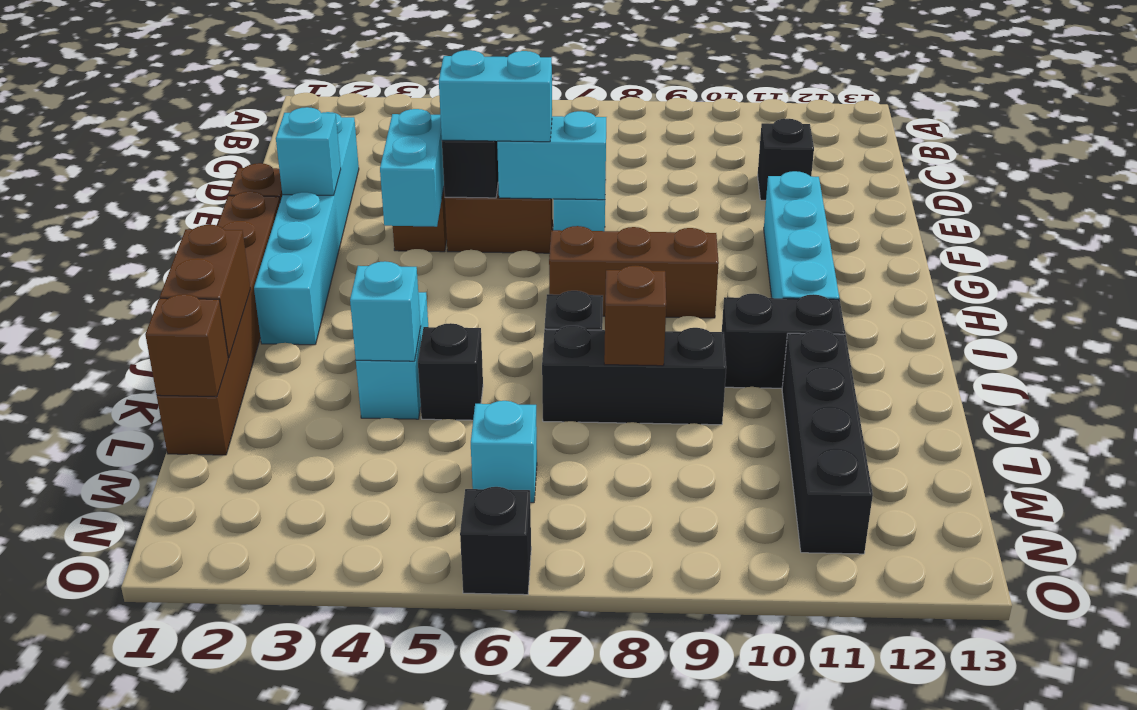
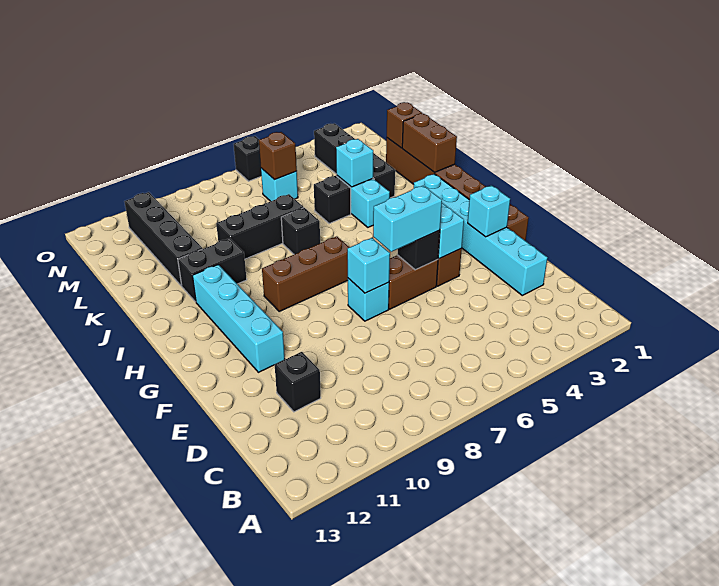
cyan 1x2 brick [497,111,606,200] -> cyan 1x1 brick [347,238,390,293]
none -> black 1x4 brick [314,123,395,198]
brown 1x1 brick [604,266,666,366] -> brown 1x1 brick moved to [259,132,297,180]

